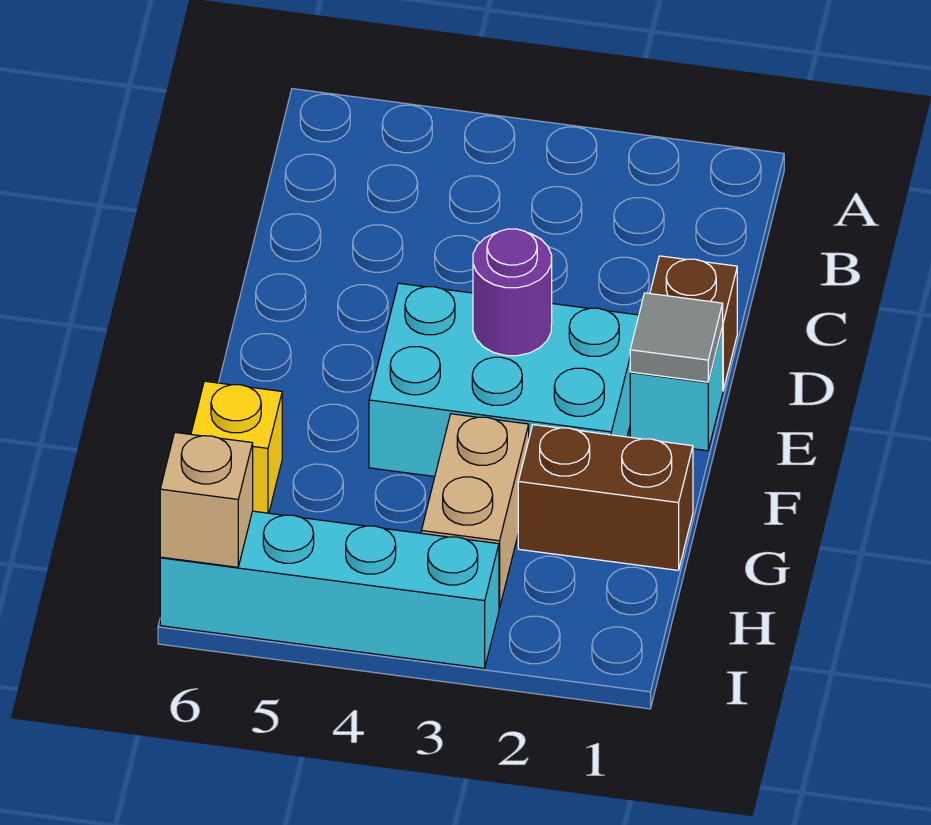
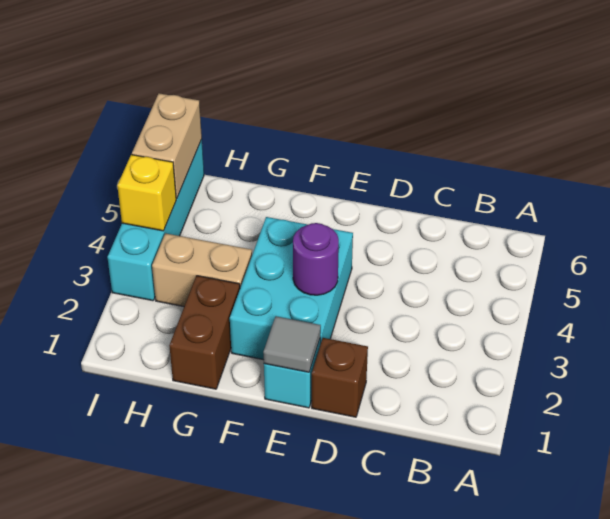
yellow 1x1 brick [191,381,282,513] -> yellow 1x1 brick moved to [117,155,176,231]
tan 1x1 brick [160,432,253,567] -> tan 1x2 brick [132,93,202,199]

